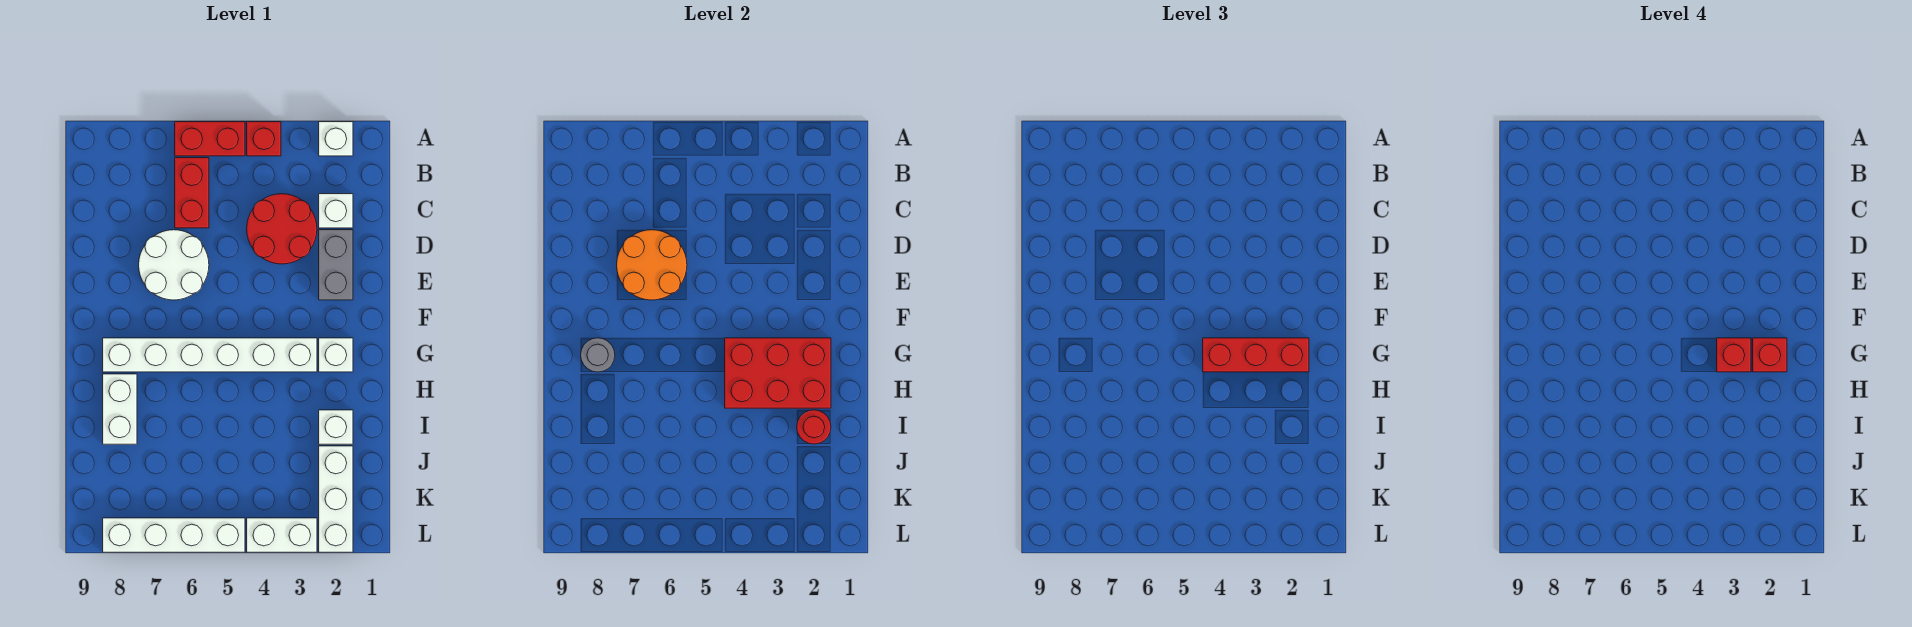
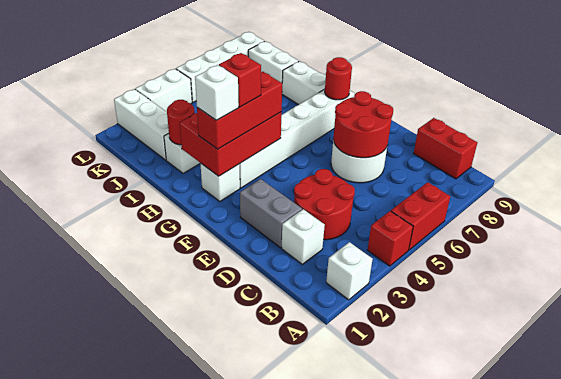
red 1x2 brick [175,158,209,228] -> red 1x2 brick moved to [414,118,477,179]
orange 2x2 round brick [617,230,687,300] -> red 2x2 round brick [333,91,393,158]
red 1x1 brick [1753,338,1787,372] -> white 1x1 brick [195,65,239,120]
grey 1x1 round brick [581,338,615,372] -> red 1x1 round brick [325,57,352,100]
none -> white 1x2 brick [248,41,299,83]

